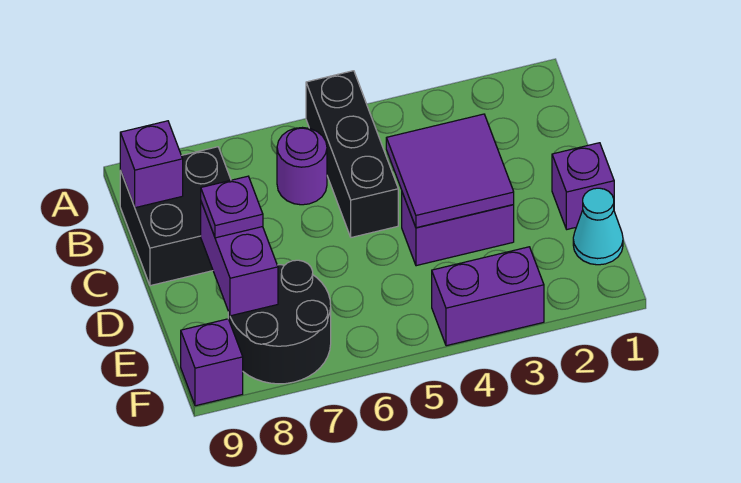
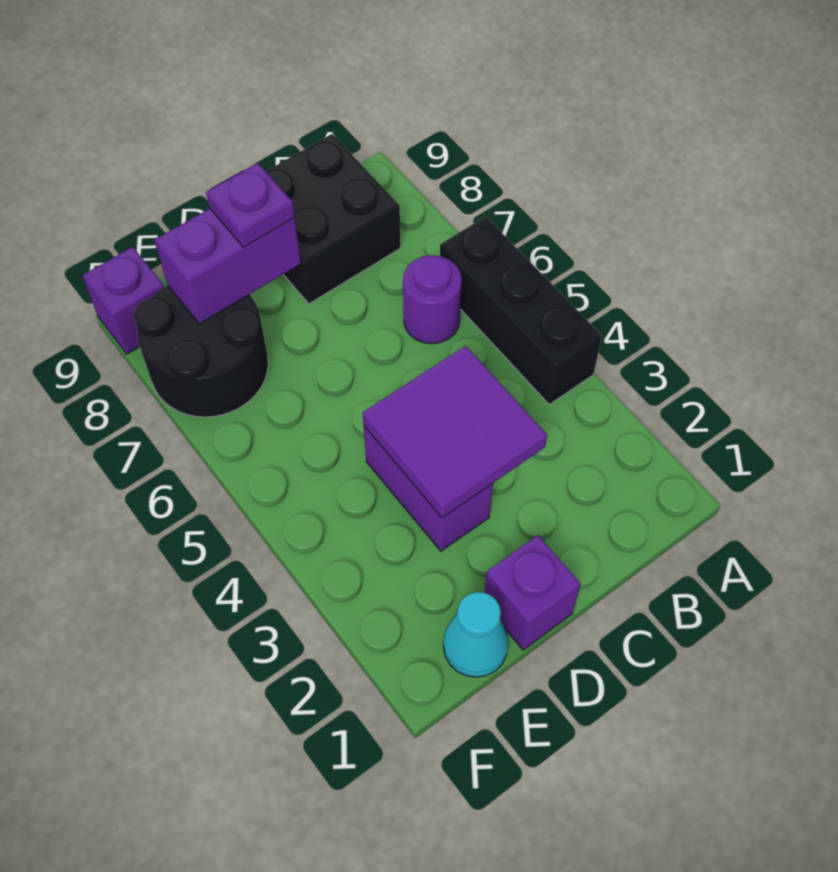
black 1x3 brick [306,71,398,237] -> black 1x3 brick turned to [440,217,602,404]
purple 1x1 brick [120,121,183,208] -> none
purple 1x2 brick [432,247,544,346] -> none

